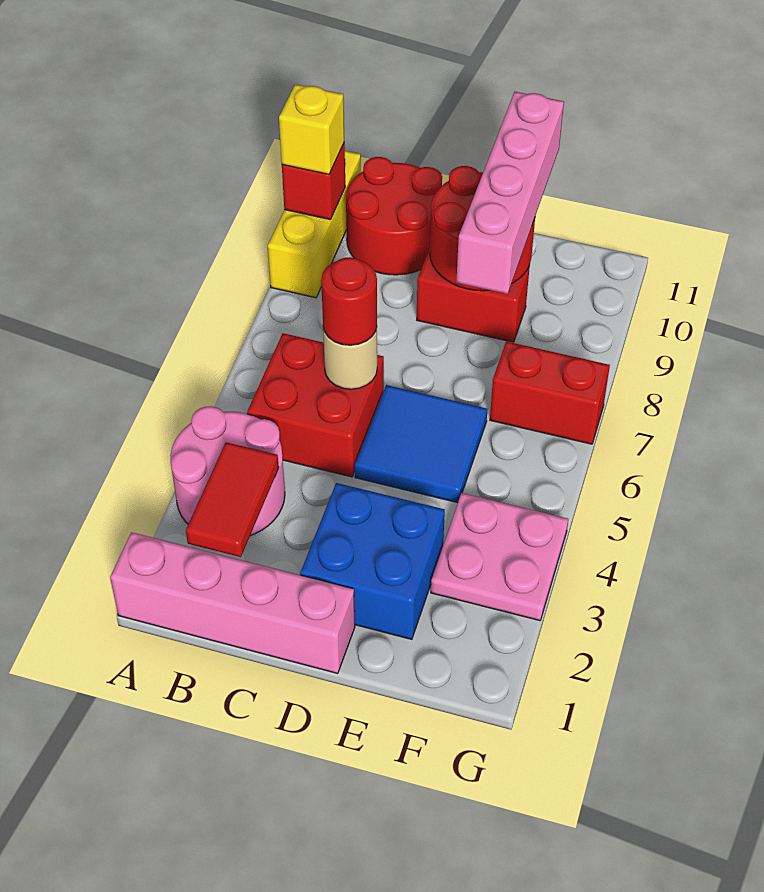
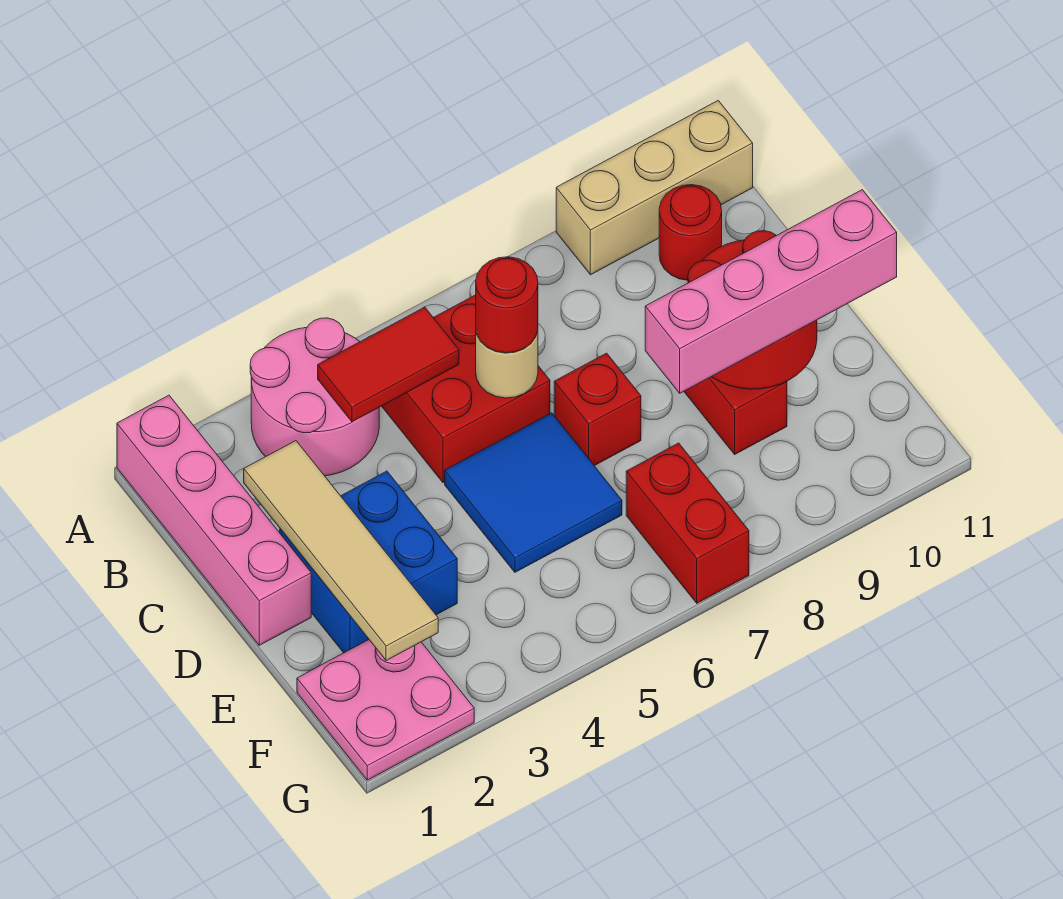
yellow 1x3 brick [268,151,361,298] -> tan 1x3 brick [556,101,753,275]
red 1x1 brick [282,143,345,220] -> red 1x1 brick moved to [554,353,641,466]
yellow 1x1 brick [279,84,344,174] -> none
red 1x2 tile [186,442,279,557] -> red 1x2 tile moved to [318,307,459,422]
red 2x2 round brick [346,157,442,275] -> red 1x1 round brick [659,185,722,280]
none -> tan 1x4 tile [244,441,438,661]
pink 2x2 plate [431,493,568,621] -> pink 2x2 plate moved to [297,640,474,780]

